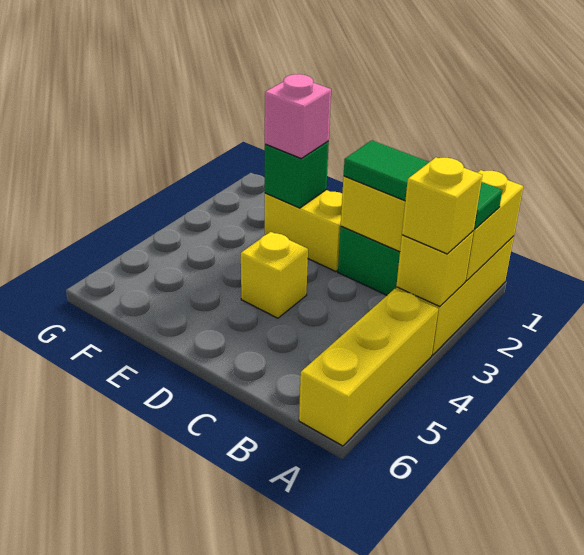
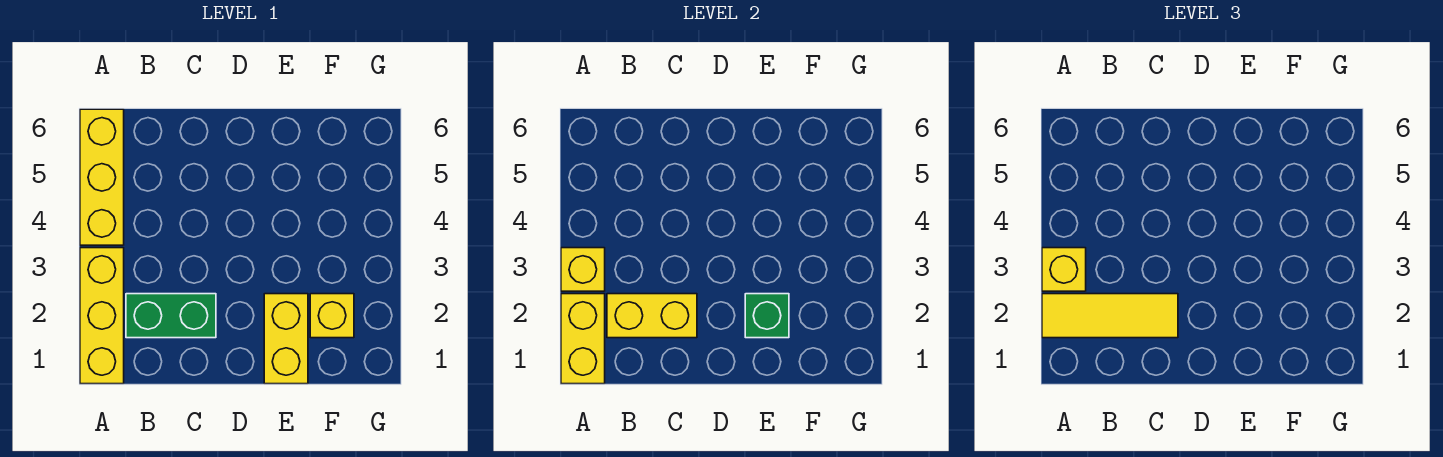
green 1x3 tile [344,140,502,229] -> yellow 1x3 tile [1042,294,1178,338]
yellow 1x2 brick [265,190,342,271] -> yellow 1x2 brick turned to [264,294,308,384]
yellow 1x1 brick [241,232,308,318] -> yellow 1x1 brick moved to [310,294,354,338]
pink 1x1 brick [265,74,331,158] -> none

